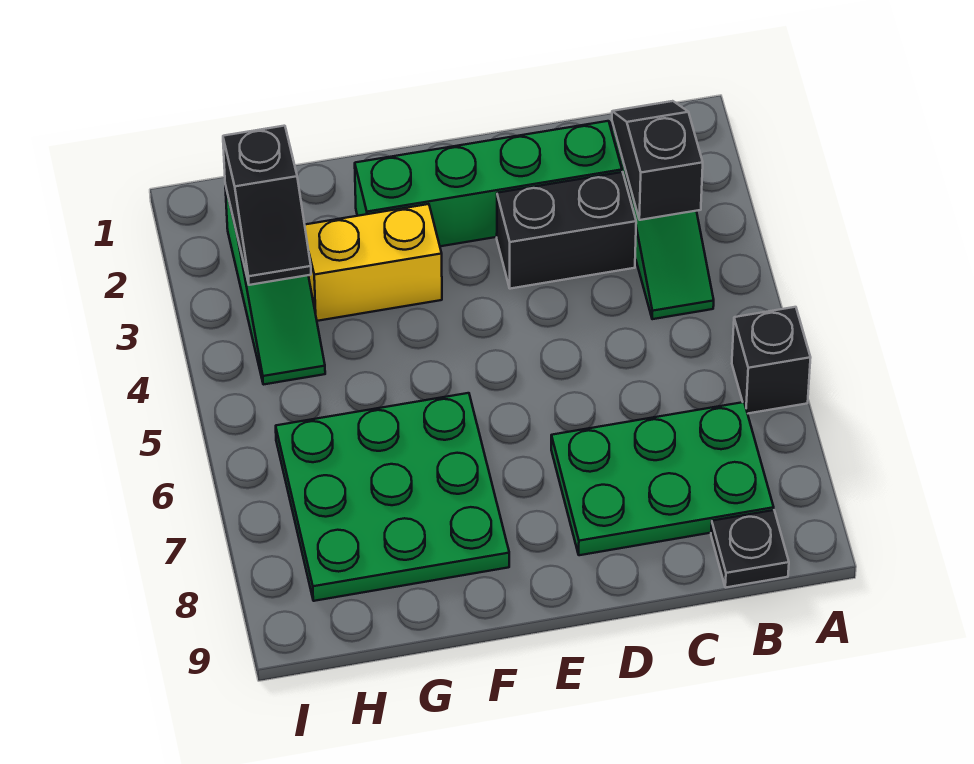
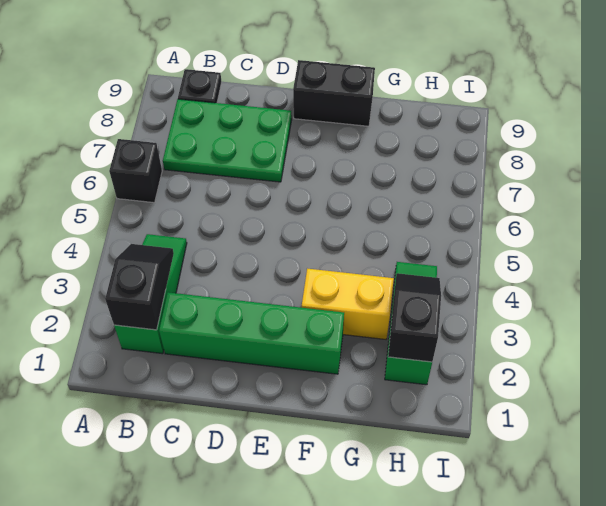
black 1x2 slope [612,101,703,220] -> black 1x2 slope turned to [105,244,174,330]
black 1x2 brick [497,172,636,289] -> black 1x2 brick moved to [293,60,375,126]
green 3x3 plate [276,393,509,601] -> none

